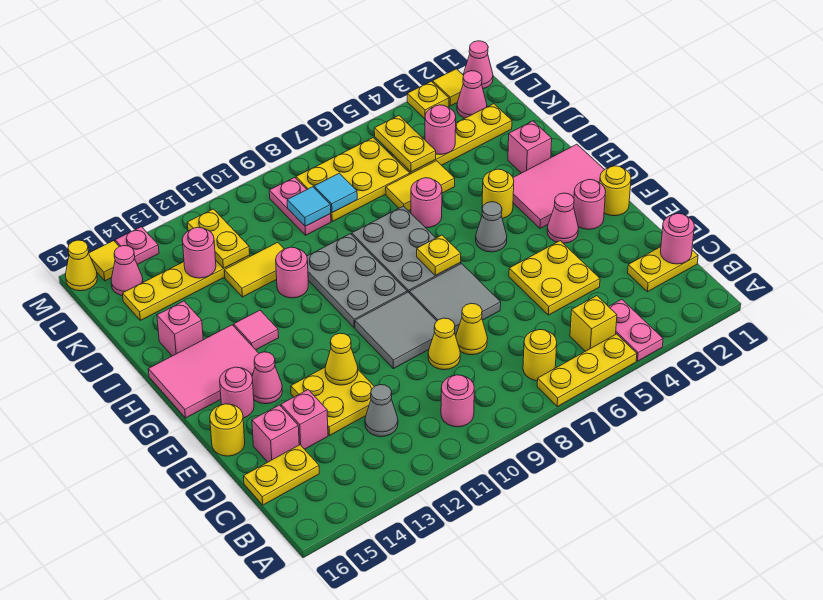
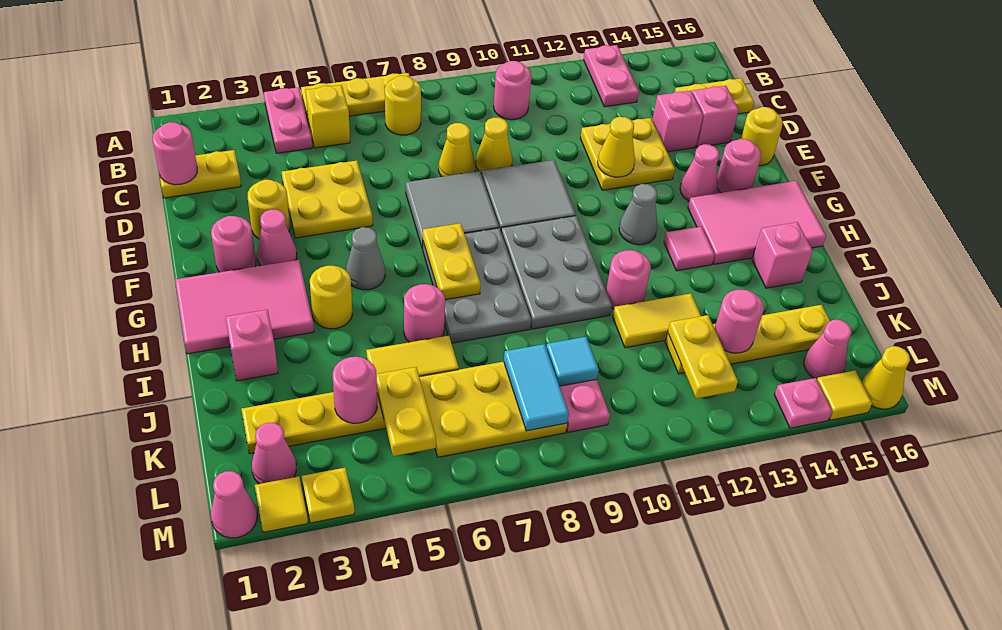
none -> pink 1x2 plate [584,45,639,107]
grey 1x1 cone [365,385,398,437] -> grey 1x1 cone moved to [619,184,658,245]
yellow 1x1 round brick [600,166,631,216] -> yellow 1x1 round brick moved to [248,180,290,239]
yellow 1x1 plate [417,235,461,276] -> yellow 1x2 plate [423,223,481,300]
cyan 1x1 tile [314,173,357,213] -> cyan 1x2 tile [504,344,569,431]

